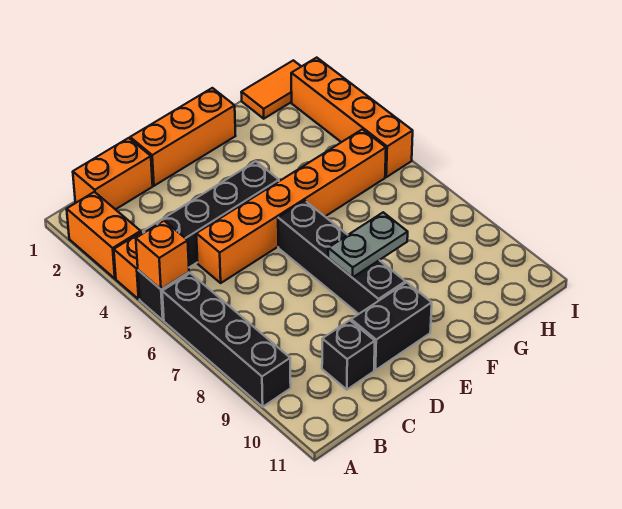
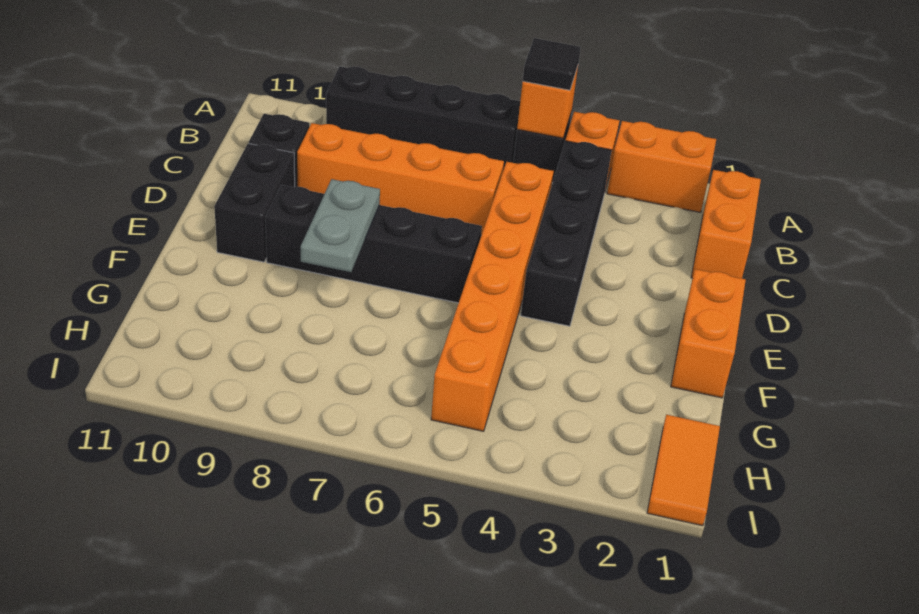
none -> black 1x1 tile [523,38,581,90]
orange 1x3 brick [130,88,235,186] -> orange 1x2 brick [671,269,746,398]
orange 1x4 brick [291,58,413,177] -> orange 1x4 brick moved to [297,123,504,235]

